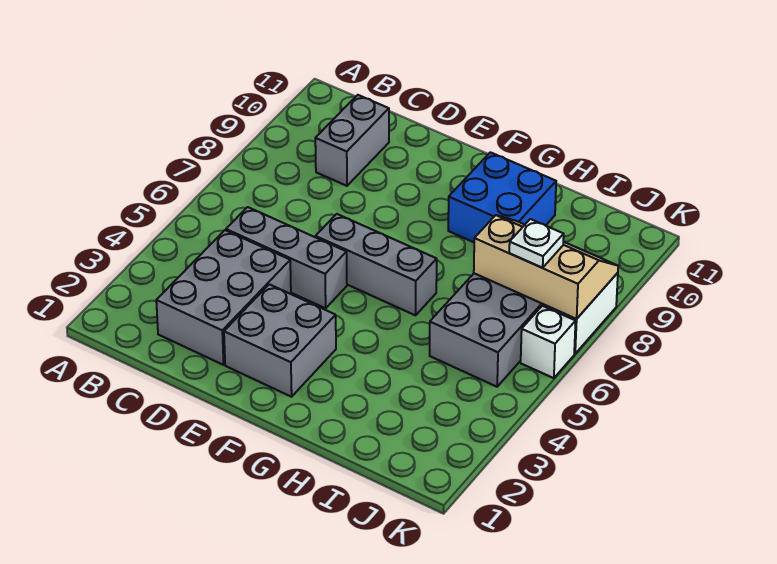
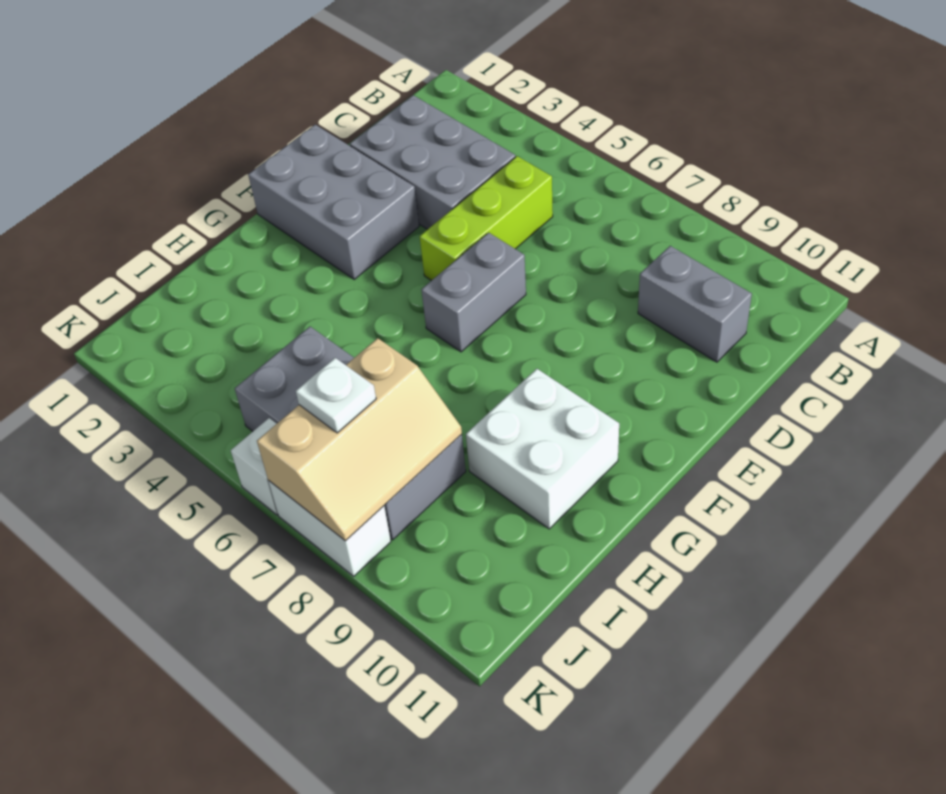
grey 1x3 brick [226,207,347,308] -> lime 1x3 brick [420,156,553,281]
grey 2x2 brick [224,284,336,397] -> grey 2x3 brick [248,125,419,279]
grey 1x3 brick [315,214,437,315] -> grey 1x2 brick [421,233,526,352]
blue 2x2 brick [448,152,556,242] -> white 2x2 brick [466,369,619,529]

